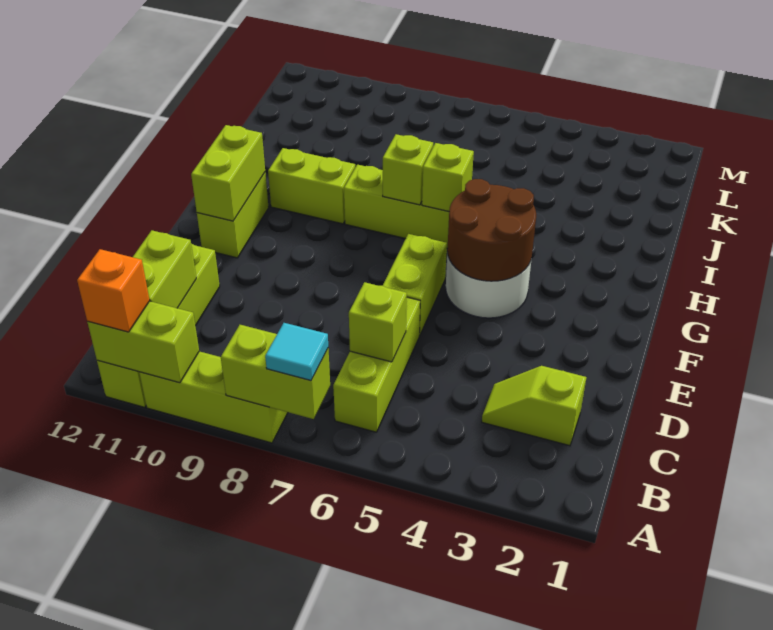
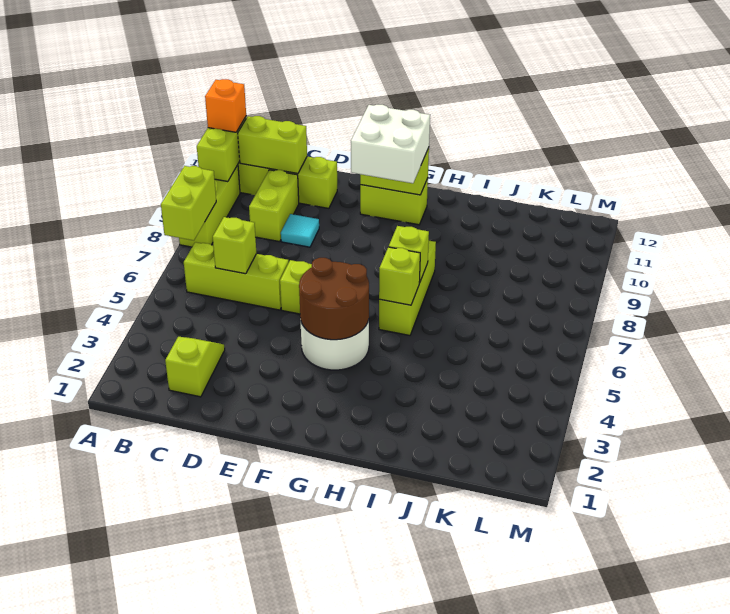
cyan 1x1 tile [265,323,328,381] -> cyan 1x1 tile moved to [281,214,319,247]
none -> white 2x2 brick [351,105,430,183]
lime 1x2 brick [268,148,355,224] -> lime 1x2 brick moved to [249,170,299,242]

